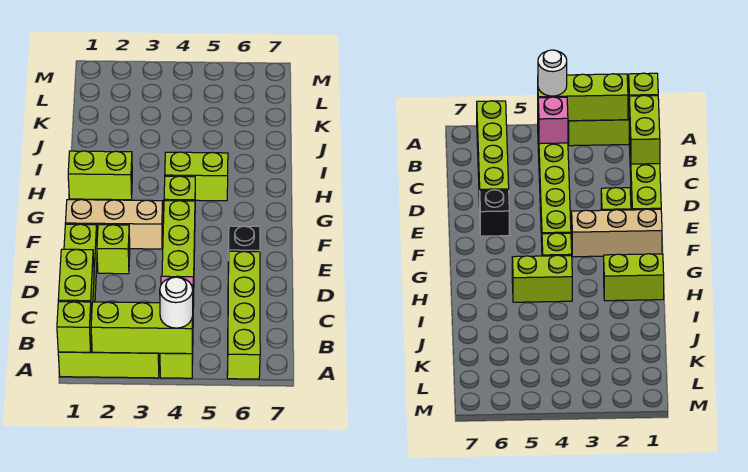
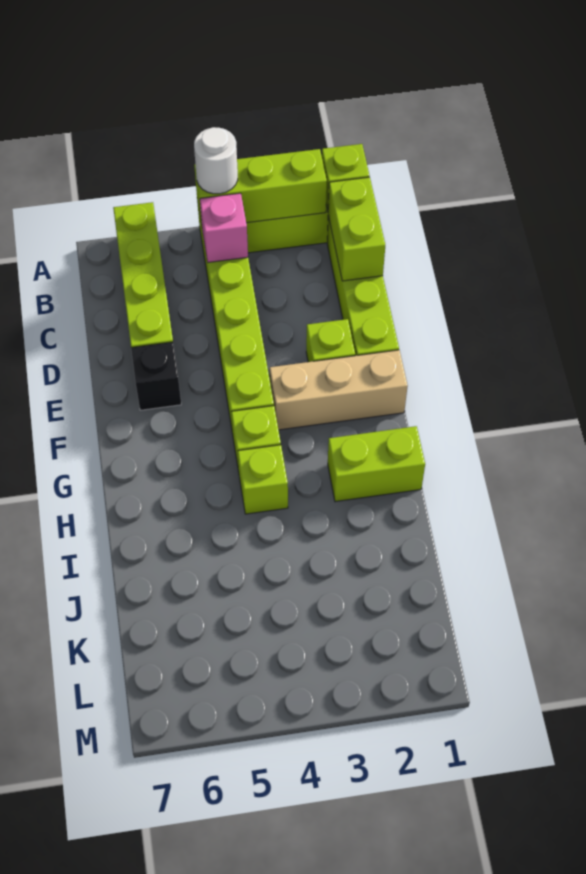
lime 1x2 brick [165,152,228,201] -> lime 1x1 brick [238,445,288,514]

